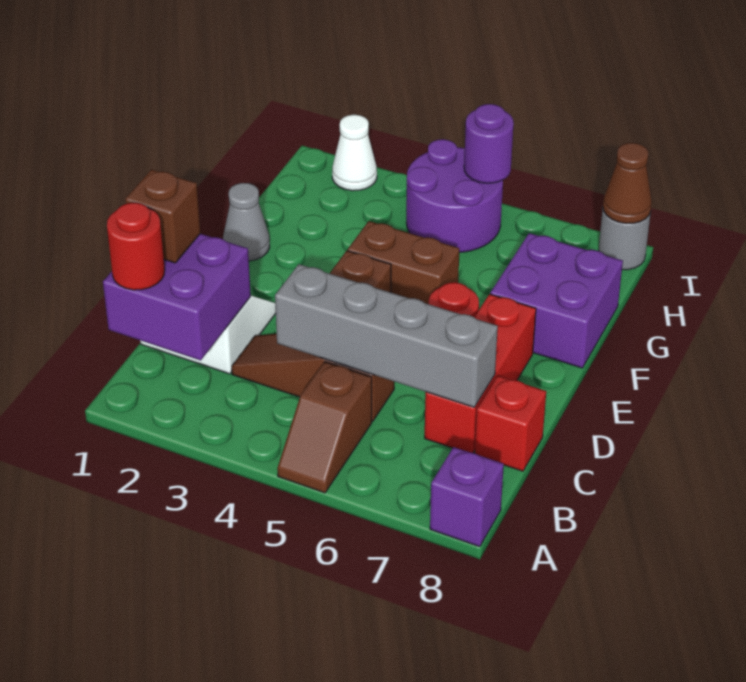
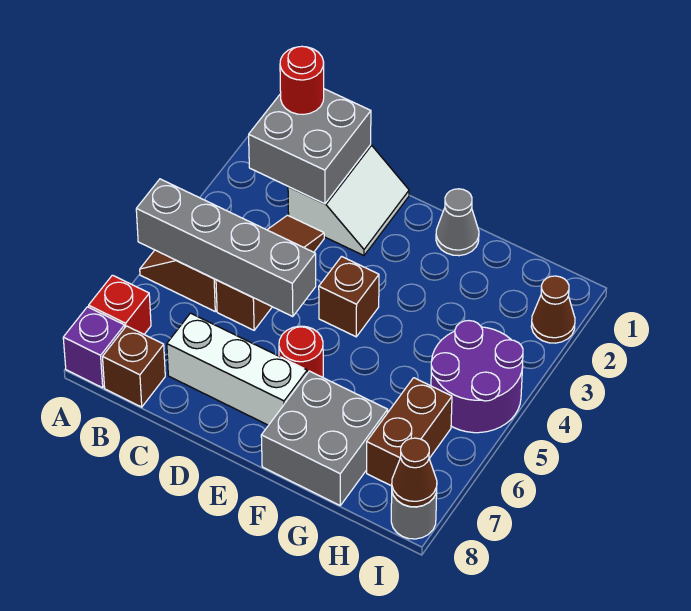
purple 2x2 brick [103,234,251,360] -> grey 2x2 brick [249,89,371,204]
brown 1x1 brick [125,169,201,263] -> brown 1x1 brick moved to [103,326,165,407]
grey 1x4 brick [275,264,498,407] -> grey 1x4 brick turned to [136,179,316,317]
red 1x3 brick [425,294,536,453] -> white 1x3 brick [167,313,307,425]
red 1x1 brick [475,376,546,471] -> red 1x1 brick moved to [89,275,151,334]
brown 1x2 brick [348,221,460,304] -> brown 1x2 brick moved to [367,378,452,486]
purple 2x2 brick [490,233,623,368] -> grey 2x2 brick [261,371,388,505]
white 1x1 cone [332,115,377,191] -> brown 1x1 cone [531,276,575,343]
purple 1x1 round brick [464,104,514,183] -> none

